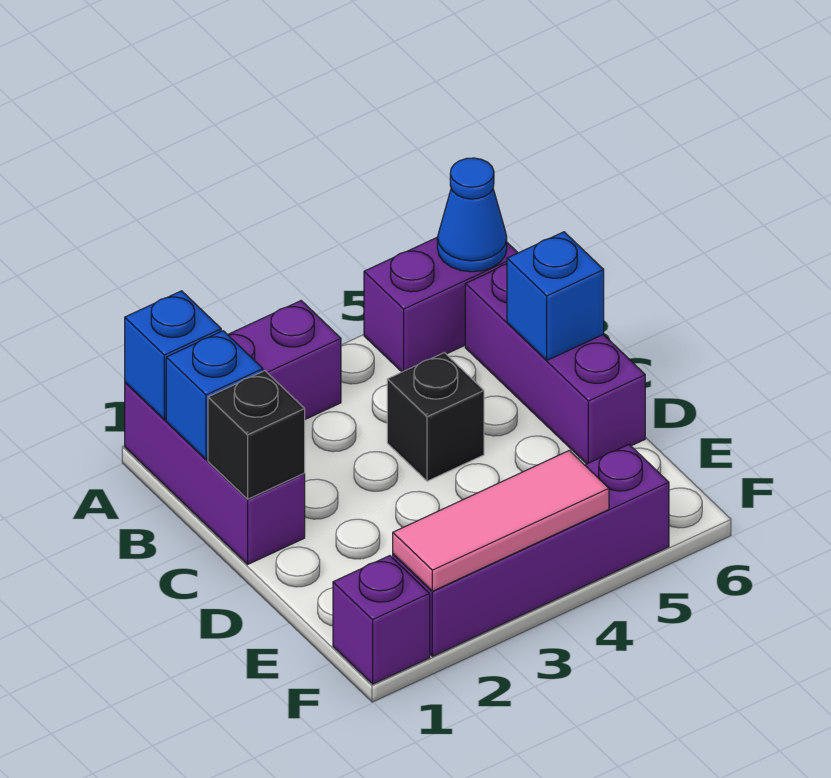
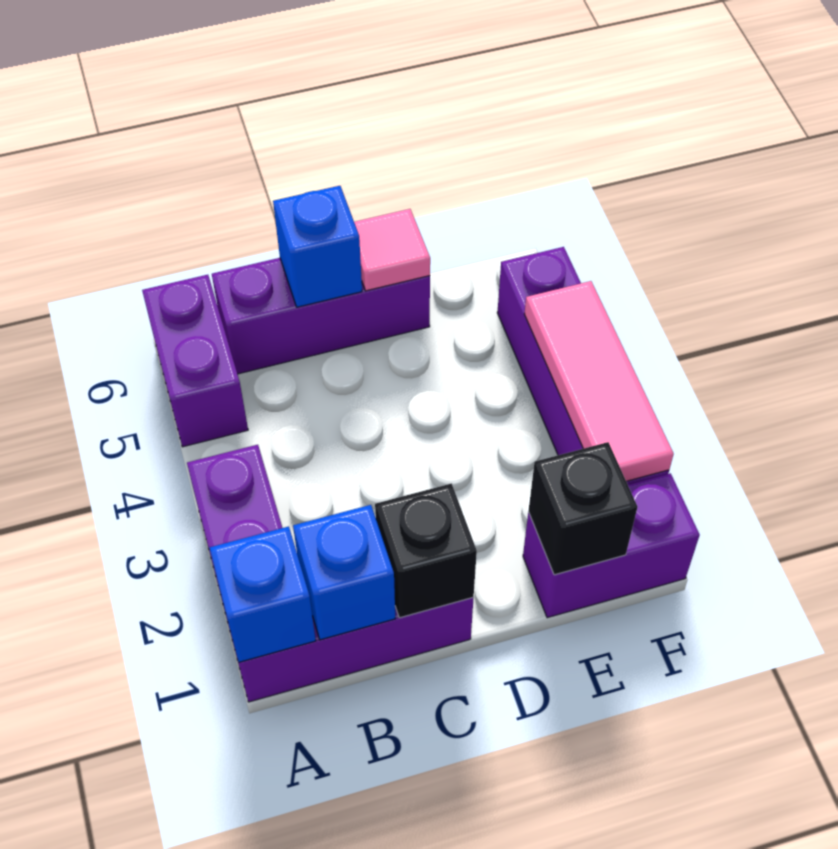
blue 1x1 cone [437,158,507,272] -> none
black 1x1 brick [387,353,484,481] -> black 1x1 brick moved to [528,442,637,575]
none -> pink 1x1 tile [354,209,430,291]
purple 1x1 brick [333,556,430,684] -> purple 1x2 brick [523,473,700,618]

